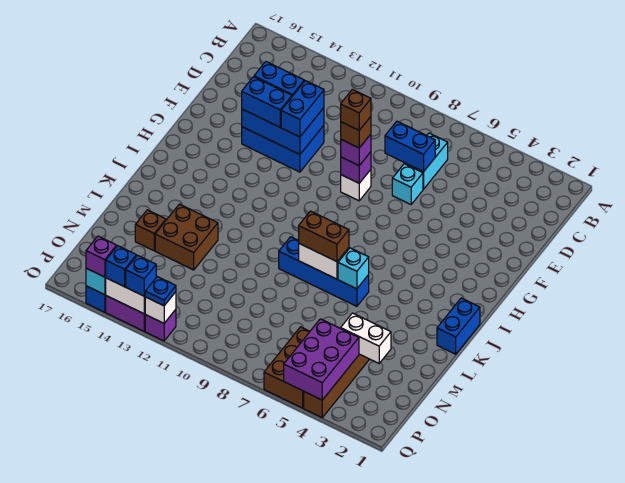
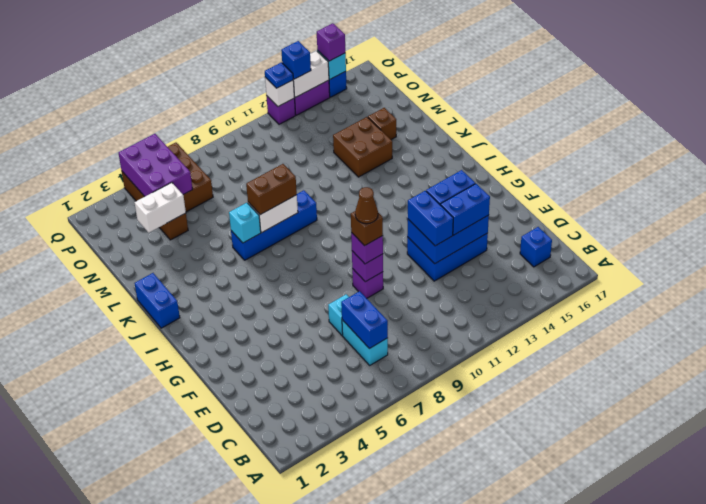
blue 1x2 brick [385,121,435,172] -> blue 1x2 brick turned to [341,291,388,349]
white 1x1 brick [341,170,371,201] -> purple 1x1 brick [352,269,383,298]
brown 1x1 brick [341,89,371,130] -> brown 1x1 cone [355,187,378,224]
blue 1x1 brick [105,246,136,287] -> blue 1x1 brick moved to [520,227,552,267]

